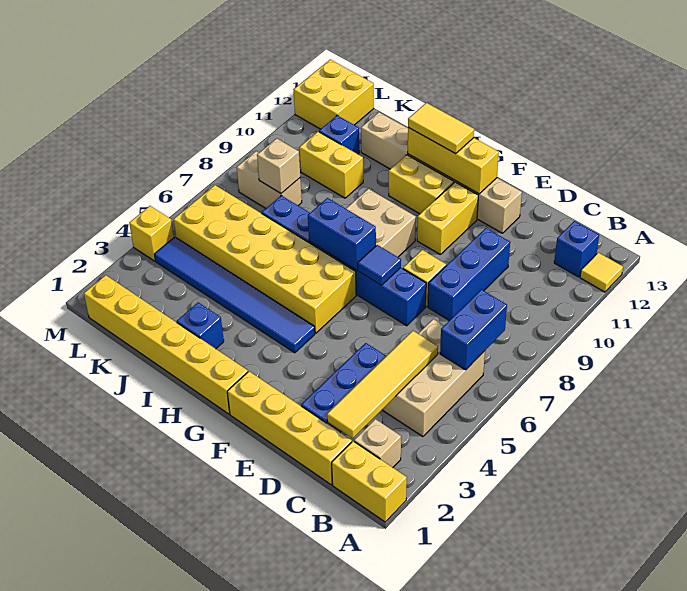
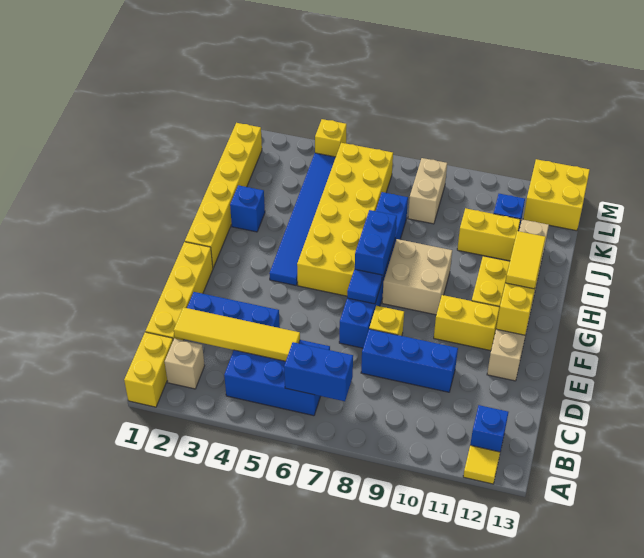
tan 2x3 brick [382,319,485,437] -> blue 2x3 brick [224,340,330,416]
yellow 1x2 brick [299,132,363,198] -> yellow 1x2 brick turned to [457,208,520,261]
tan 1x1 brick [257,138,300,193] -> none

